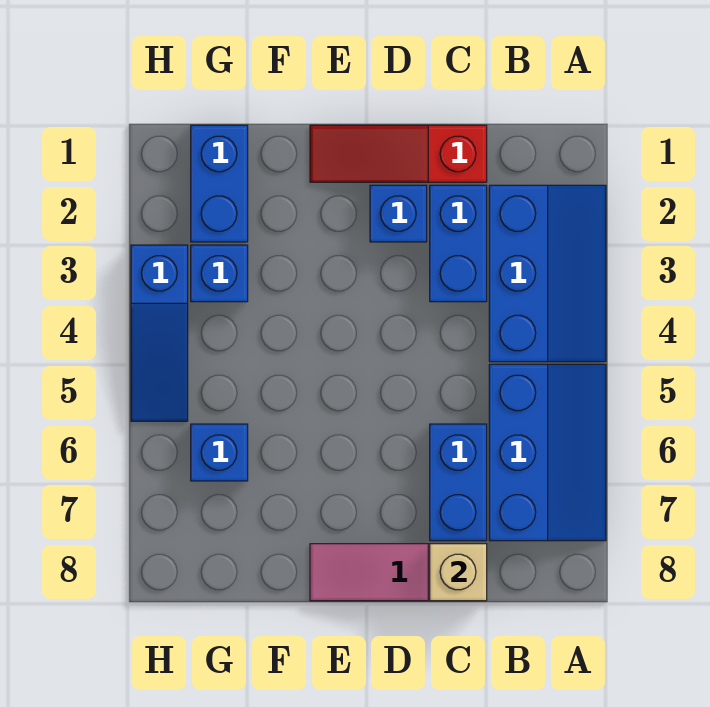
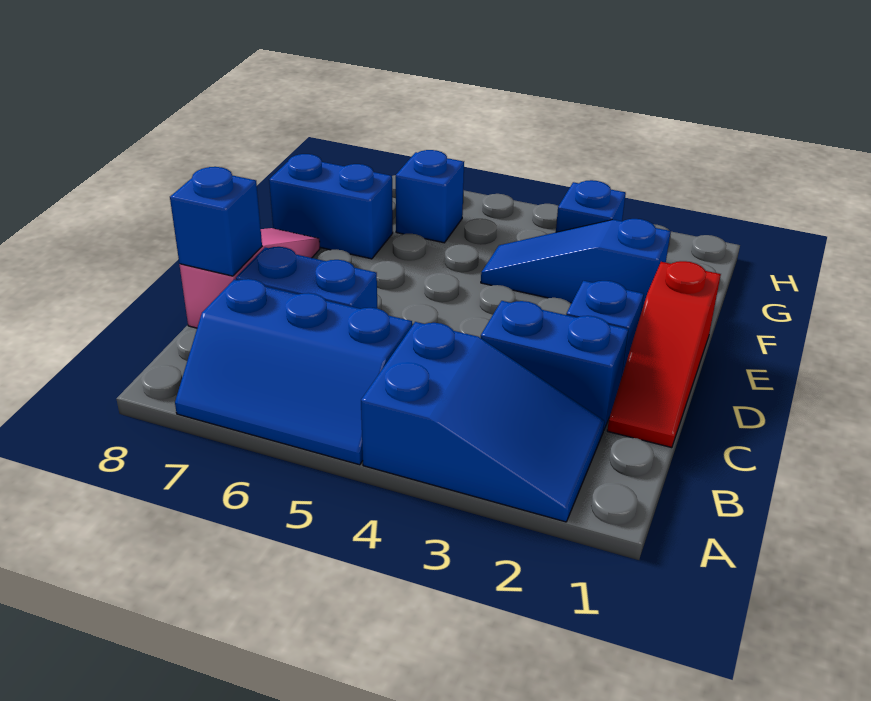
blue 2x3 slope [489,185,606,362] -> blue 2x3 slope turned to [361,322,605,522]
red 1x3 slope [310,125,487,182] -> red 1x3 slope turned to [607,261,721,448]
tan 1x1 brick [430,544,487,601] -> blue 1x1 brick [170,167,262,276]
blue 1x2 brick [191,125,248,242] -> blue 1x2 brick moved to [269,154,393,259]
blue 1x3 slope [131,245,188,421] -> blue 1x3 slope moved to [481,219,671,312]

